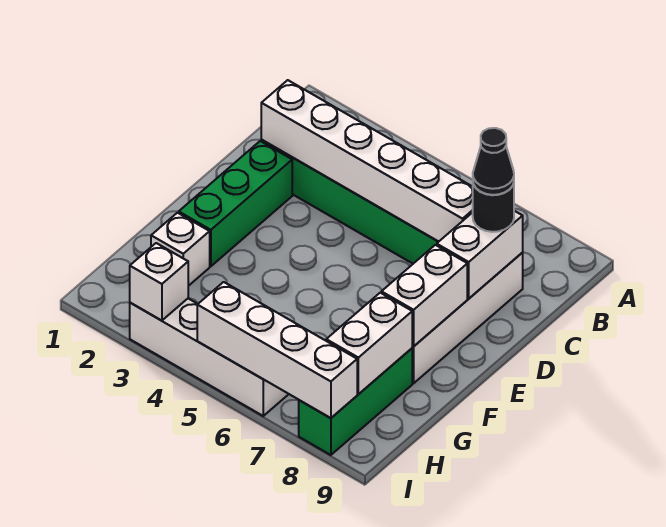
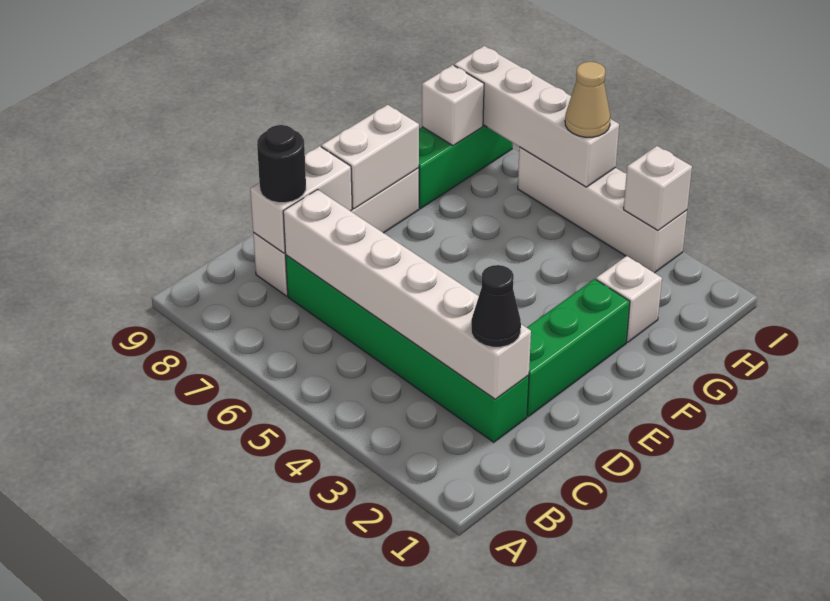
black 1x1 cone [473,128,514,195] -> black 1x1 cone moved to [471,265,521,347]
white 1x2 brick [326,293,412,394] -> white 1x1 brick [422,65,484,146]
none -> tan 1x1 cone [565,62,610,137]

